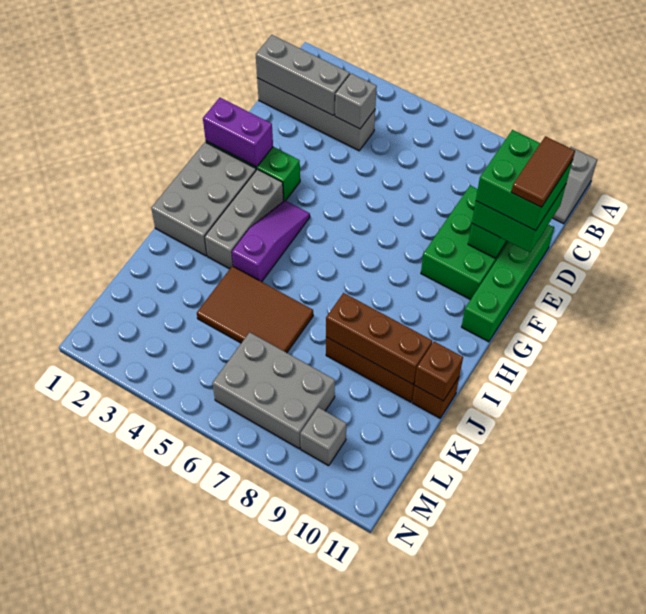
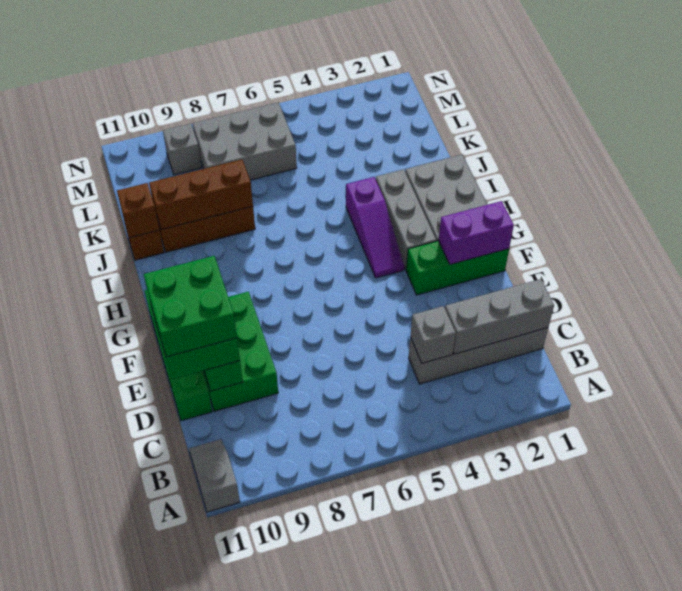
brown 1x2 tile [511,136,575,207] -> none
brown 2x3 tile [197,266,313,353] -> none

